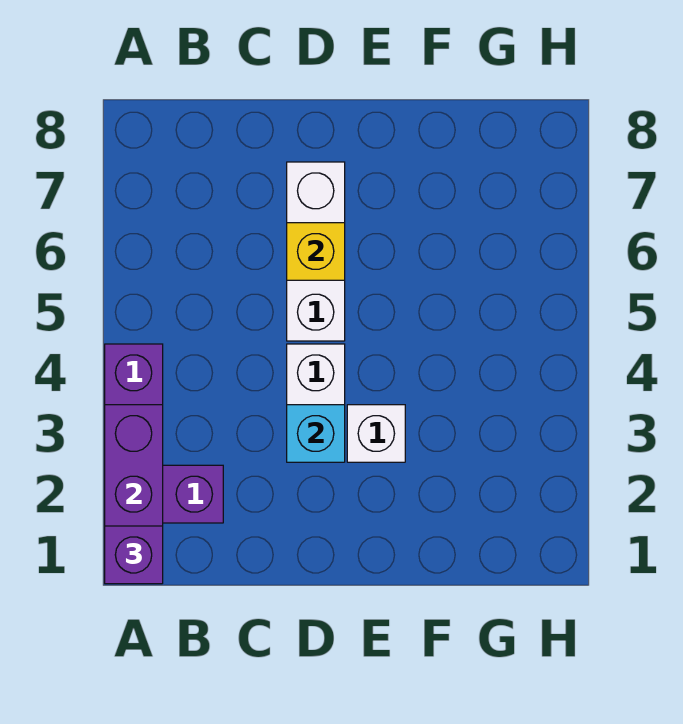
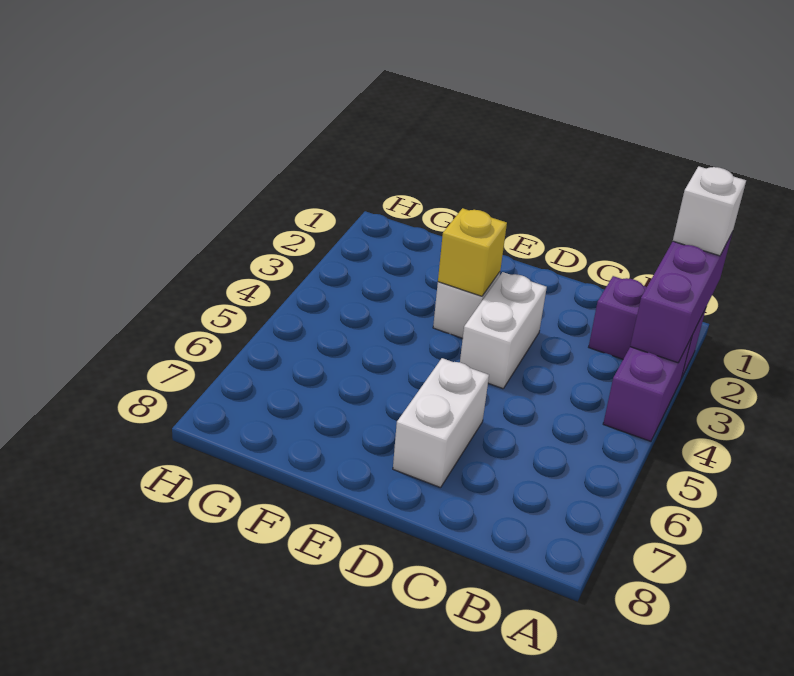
purple 1x1 brick [105,526,163,584] -> white 1x1 brick [673,166,746,256]
cyan 1x1 brick [287,405,345,462] -> none
white 1x3 brick [287,162,345,341] -> white 1x2 brick [393,358,489,488]
yellow 1x1 brick [287,223,345,280] -> yellow 1x1 brick moved to [438,208,507,296]

